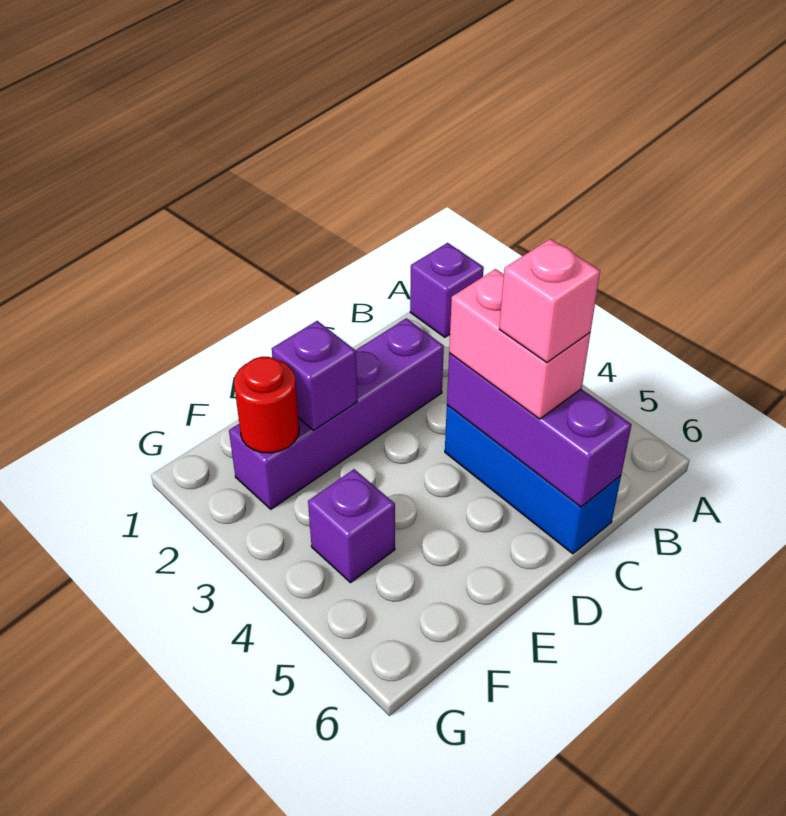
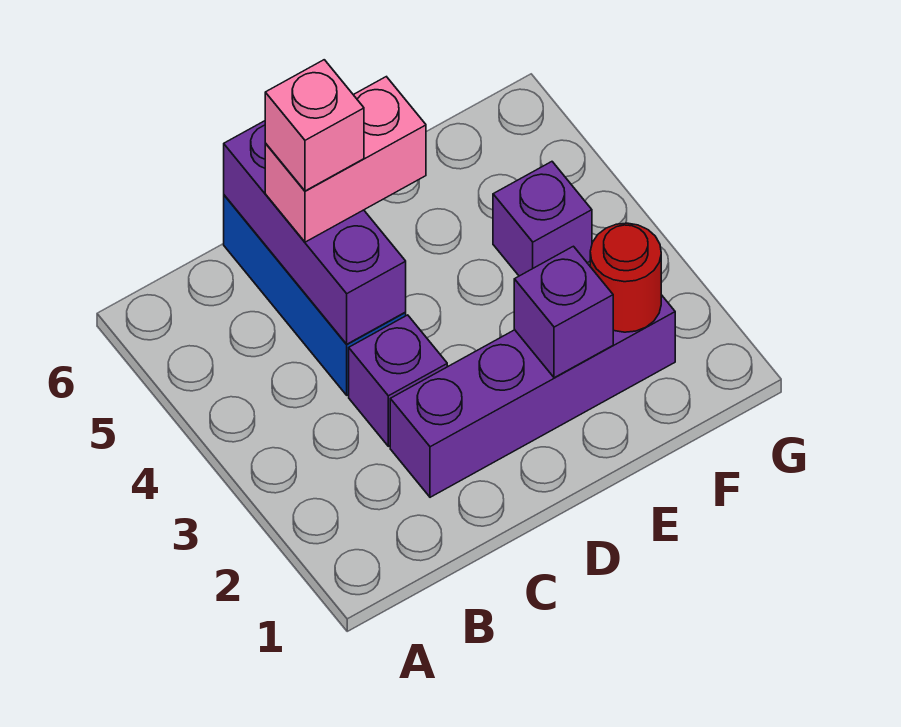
purple 1x1 brick [410,243,484,337] -> purple 1x1 brick moved to [349,315,447,446]
pink 1x2 brick [449,269,590,419] -> pink 1x2 brick turned to [265,77,426,242]

